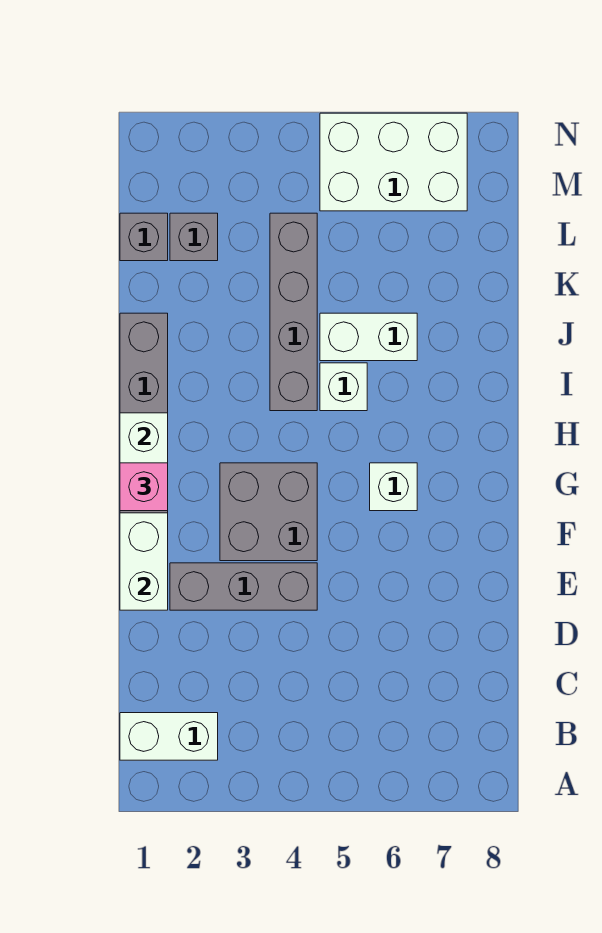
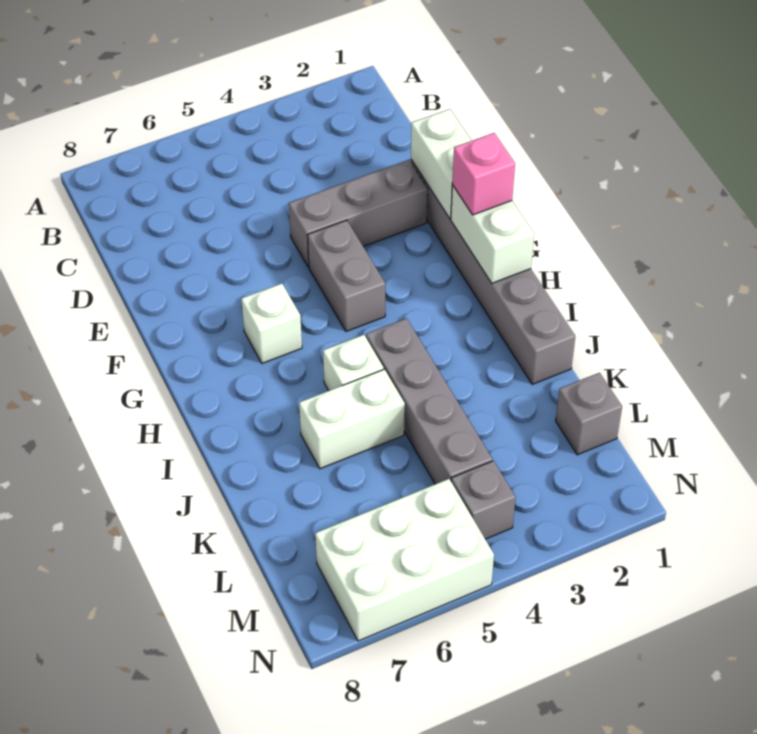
white 1x2 brick [120,713,218,760] -> none
grey 2x2 brick [220,463,317,561] -> grey 1x2 brick [307,220,385,331]
grey 1x1 brick [170,213,218,261] -> grey 1x1 brick moved to [451,461,516,539]

